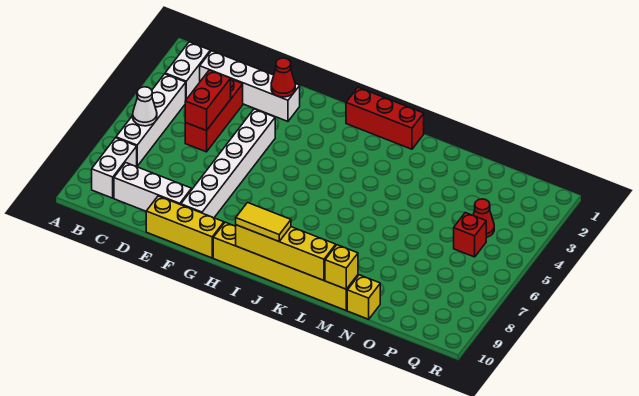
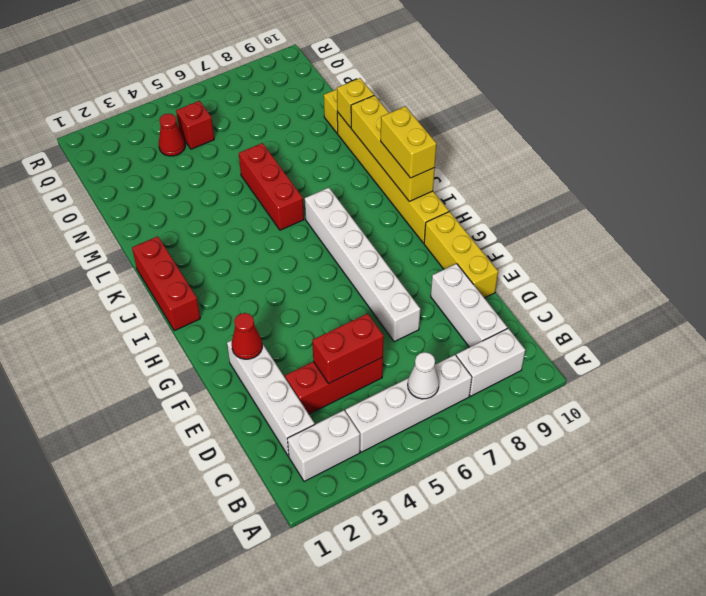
white 1x6 brick [181,109,275,218] -> white 1x6 brick turned to [305,188,420,342]
yellow 1x2 tile [236,203,291,241] -> yellow 1x2 brick [381,106,436,178]
none -> red 1x3 brick [239,143,304,230]

